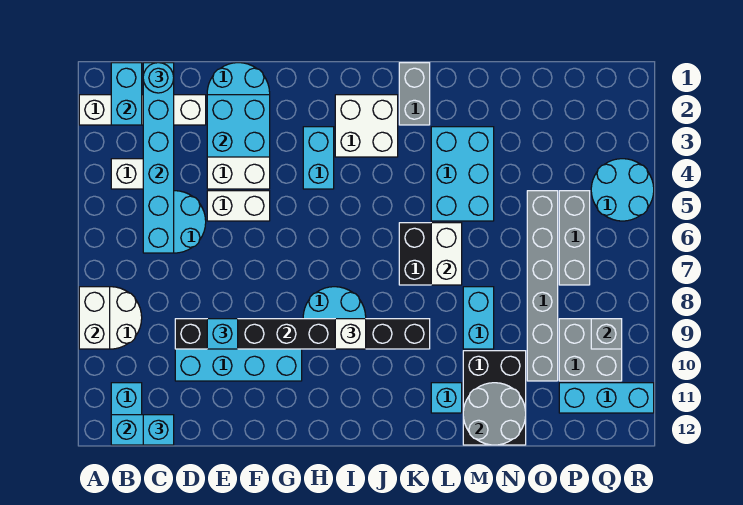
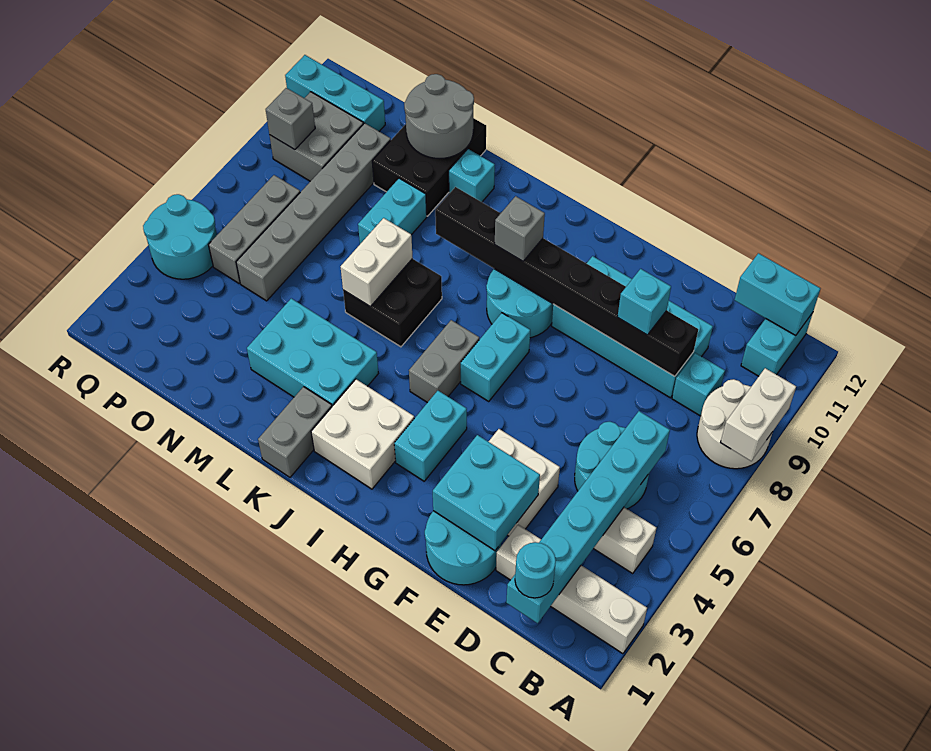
cyan 1x2 brick [111,63,142,125] -> cyan 1x2 brick moved to [461,313,530,401]
cyan 1x1 brick [143,415,174,445] -> cyan 1x1 brick moved to [672,353,725,416]
white 1x2 brick [207,191,270,221] -> none
none -> grey 1x2 brick [409,320,479,403]
white 1x1 brick [335,319,366,349] -> grey 1x1 brick [495,196,545,261]
cyan 2x3 brick [431,127,494,221] -> cyan 2x3 brick turned to [247,298,378,406]

